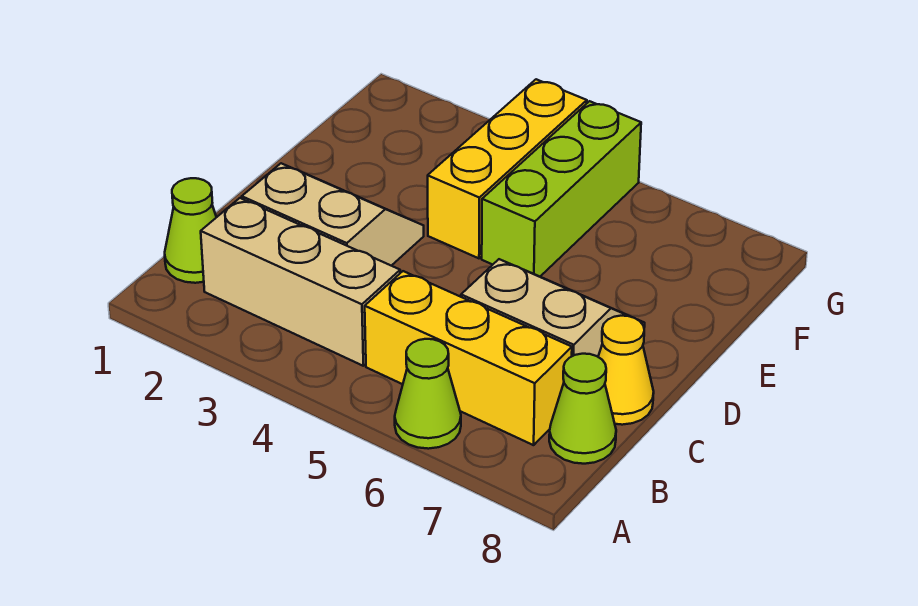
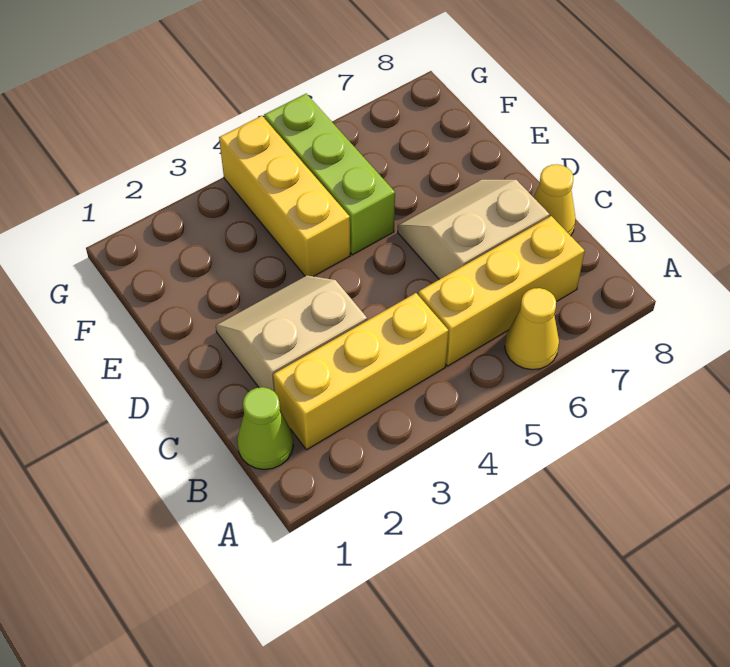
lime 1x1 cone [395,339,461,449] -> yellow 1x1 cone [505,288,559,370]
tan 1x3 brick [201,198,400,366] -> yellow 1x3 brick [273,293,449,450]
lime 1x1 cone [549,354,616,464] -> none

